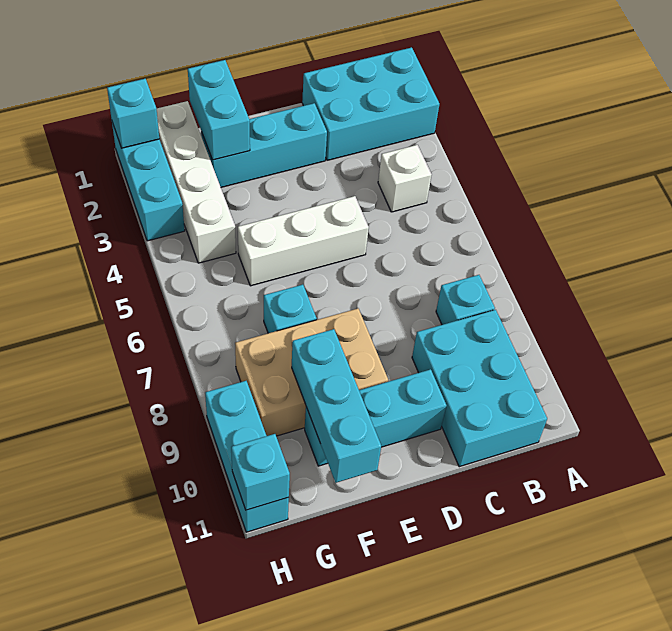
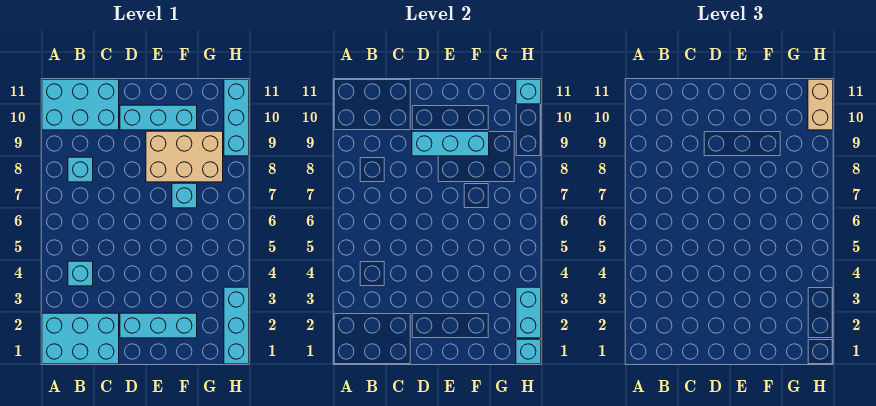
white 1x1 brick [378,145,432,212] -> cyan 1x1 brick [68,261,93,286]
cyan 2x3 brick [412,310,547,467] -> cyan 2x3 brick turned to [42,79,119,130]
white 1x3 brick [238,196,369,286] -> none
cyan 1x2 brick [188,60,250,160] -> cyan 1x2 brick moved to [516,287,541,338]
cyan 1x3 brick [292,329,381,483] -> cyan 1x3 brick turned to [412,131,489,156]
white 1x4 brick [157,101,236,263] -> none
none -> tan 1x2 brick [808,79,833,130]

